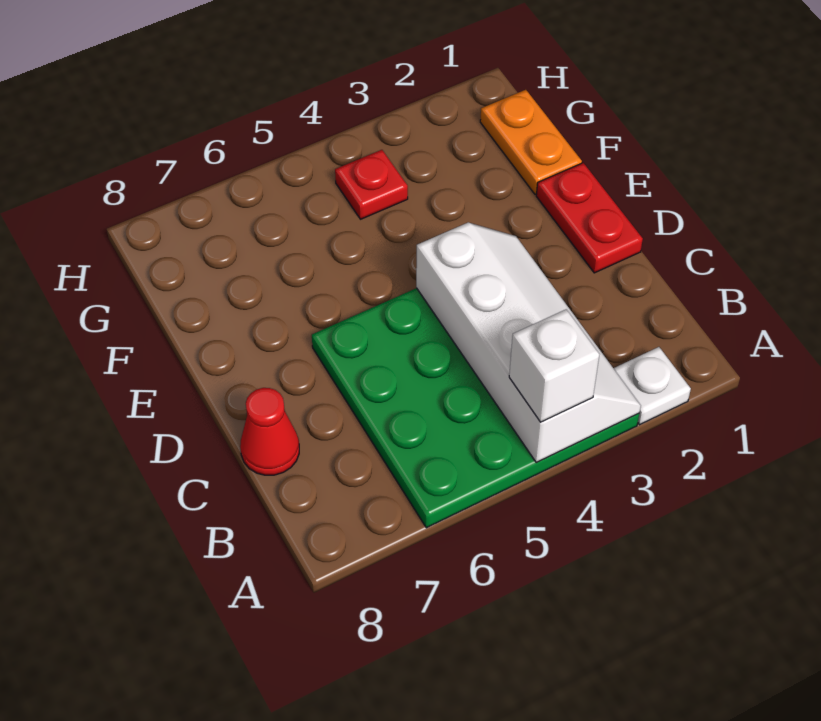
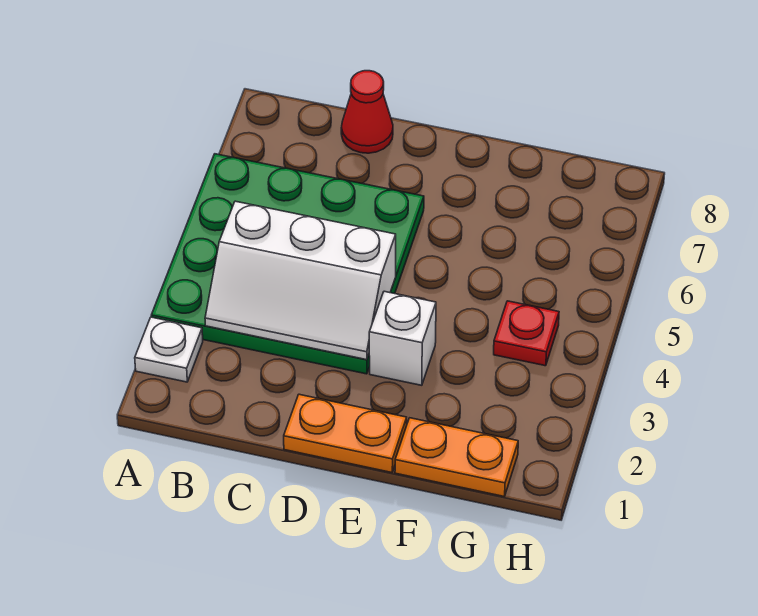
white 2x4 slope [416,223,641,463] -> white 2x3 slope [205,201,396,360]
white 1x1 brick [509,309,599,422] -> white 1x1 brick moved to [369,291,436,385]
red 1x2 plate [536,163,643,273] -> orange 1x2 plate [284,394,407,473]

